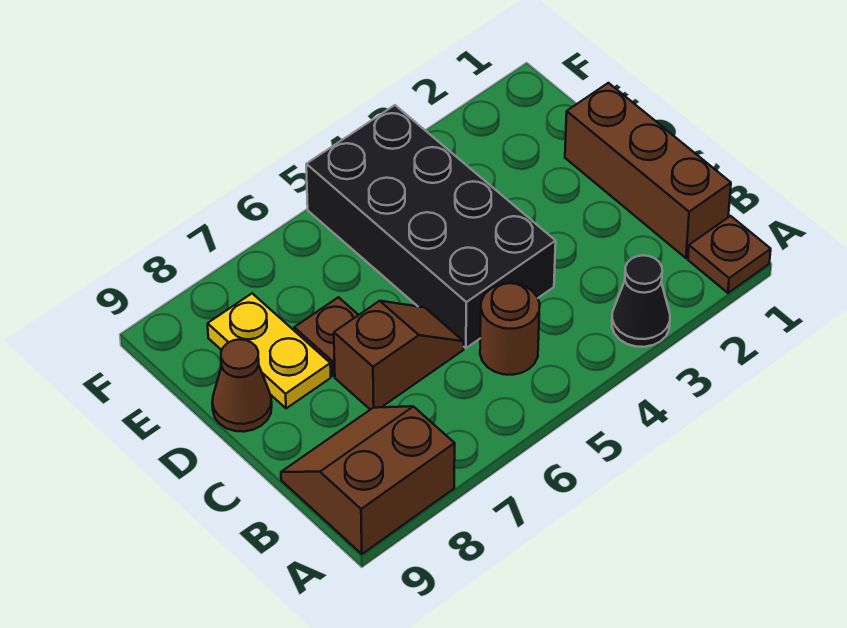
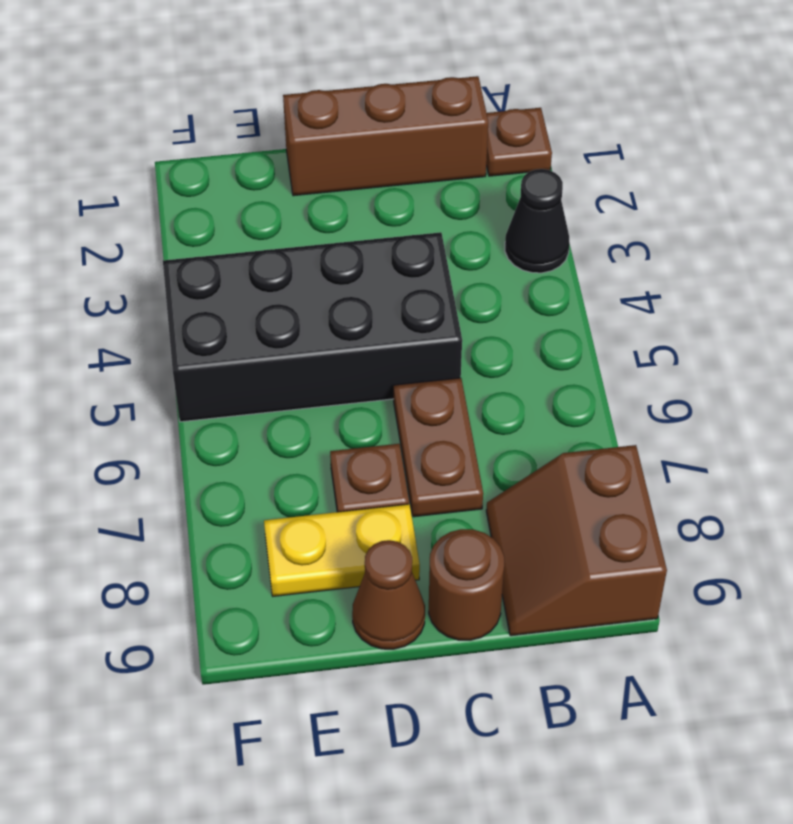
brown 1x1 round brick [480,283,540,375] -> brown 1x1 round brick moved to [429,529,504,640]
brown 1x2 slope [334,301,464,410] -> brown 1x2 plate [394,378,483,517]

